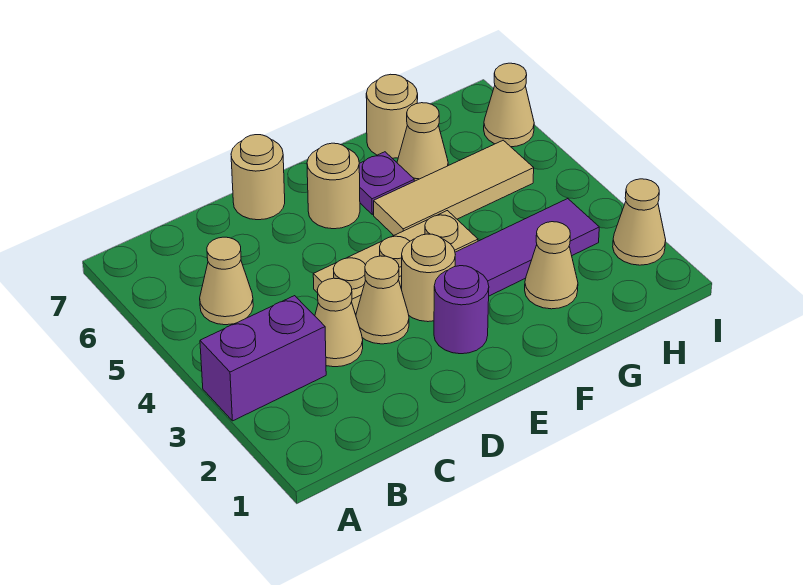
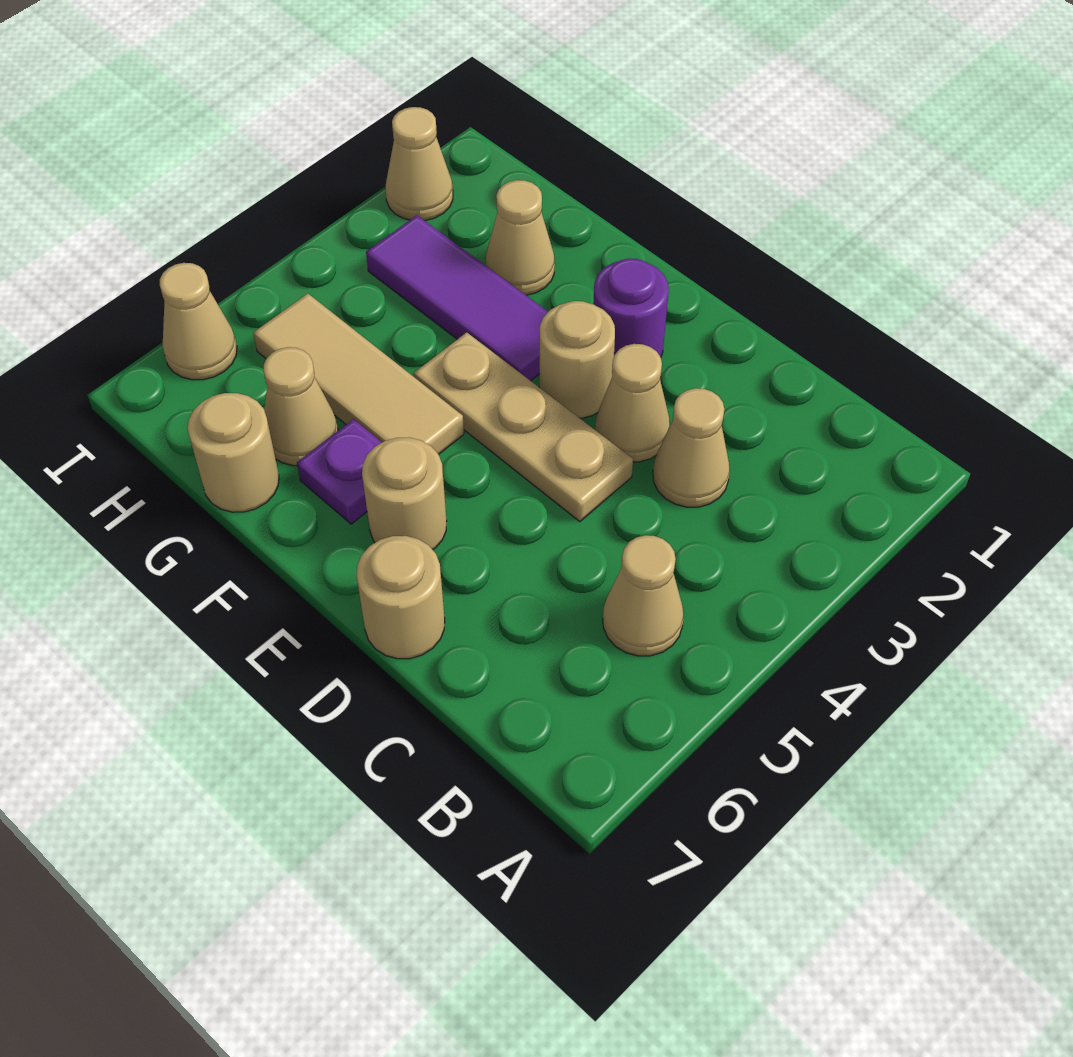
purple 1x2 brick [200,296,326,421] -> none

